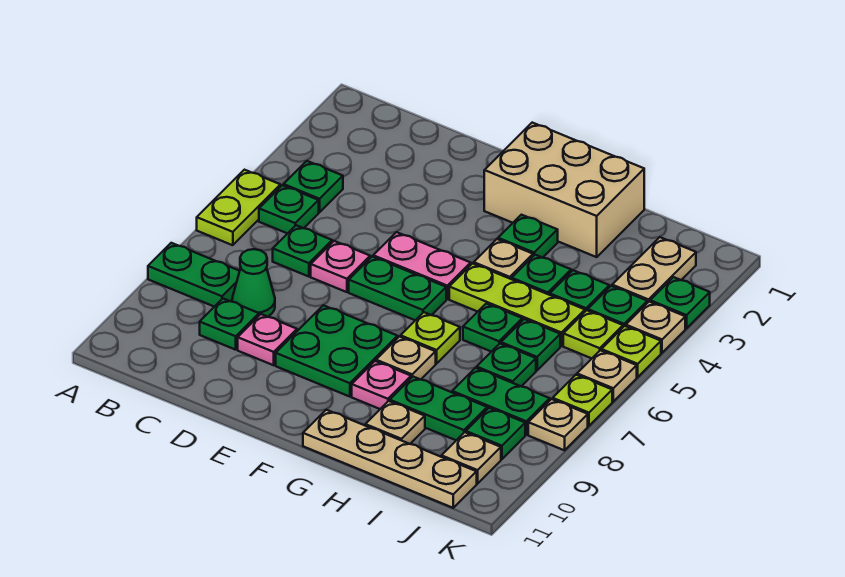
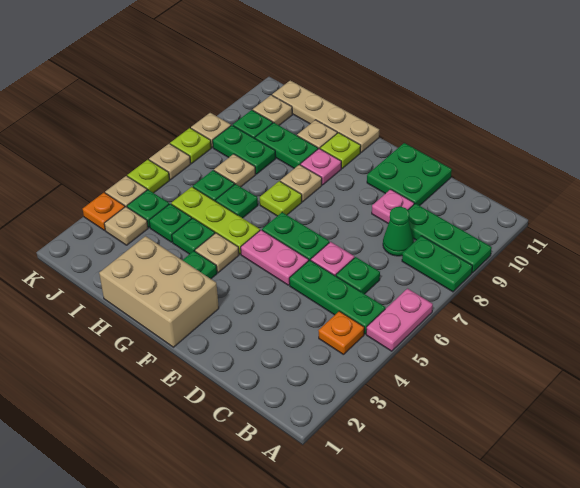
lime 1x2 plate [197,170,280,245] -> pink 1x2 plate [366,289,433,351]
green 1x1 plate [283,161,343,212] -> orange 1x1 plate [318,311,364,355]
green 1x1 plate [259,185,319,234] -> green 1x3 plate [289,260,385,334]
green 1x1 plate [200,299,259,350] -> green 1x3 plate [408,204,492,273]
green 2x2 plate [276,305,398,397] -> green 2x2 plate moved to [367,143,452,206]
green 1x1 plate [477,344,536,386] -> tan 1x1 plate [214,154,256,187]
tan 1x2 plate [612,237,696,303] -> tan 1x1 plate [104,207,148,245]
lime 1x1 plate [563,310,623,358] -> lime 1x1 plate moved to [320,133,361,168]
green 1x1 plate [650,277,710,328] -> orange 1x1 plate [83,193,125,230]

